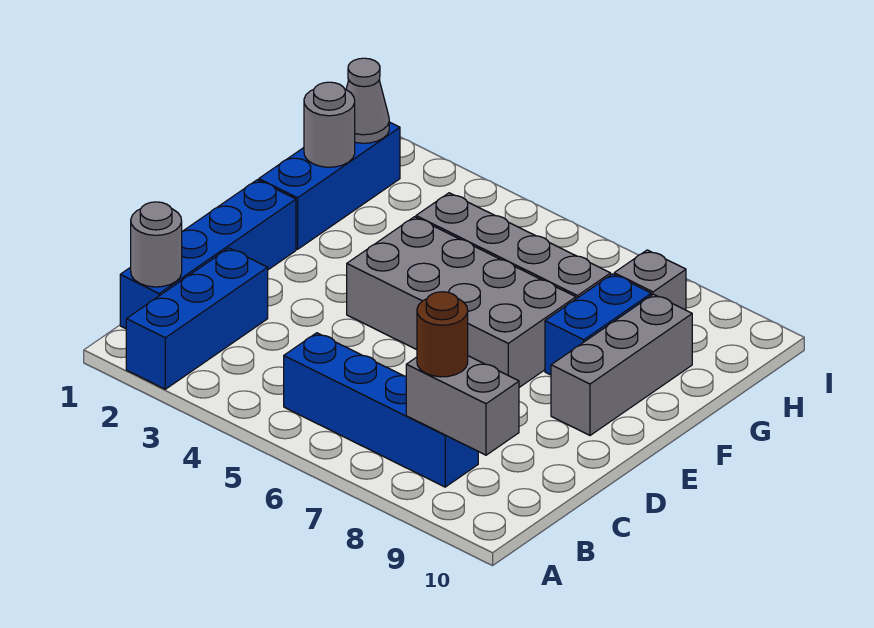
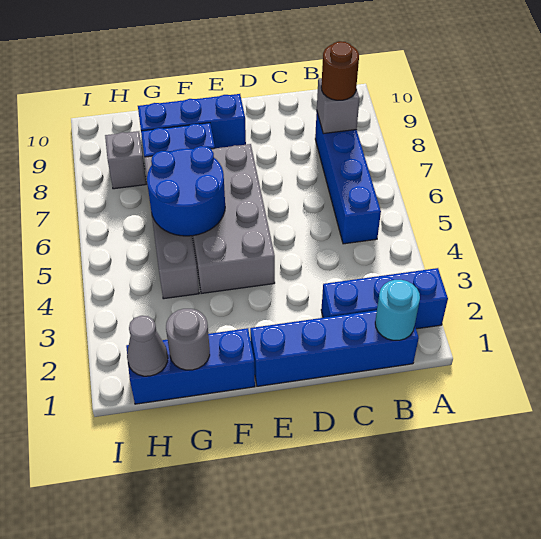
grey 1x1 round brick [131,202,182,287] -> cyan 1x1 round brick [375,280,420,340]
grey 1x2 brick [406,356,519,455] -> grey 1x1 brick [317,78,359,134]
grey 1x3 brick [551,294,692,435] -> blue 1x3 brick [138,94,246,148]
none -> blue 2x2 round brick [147,146,225,236]

